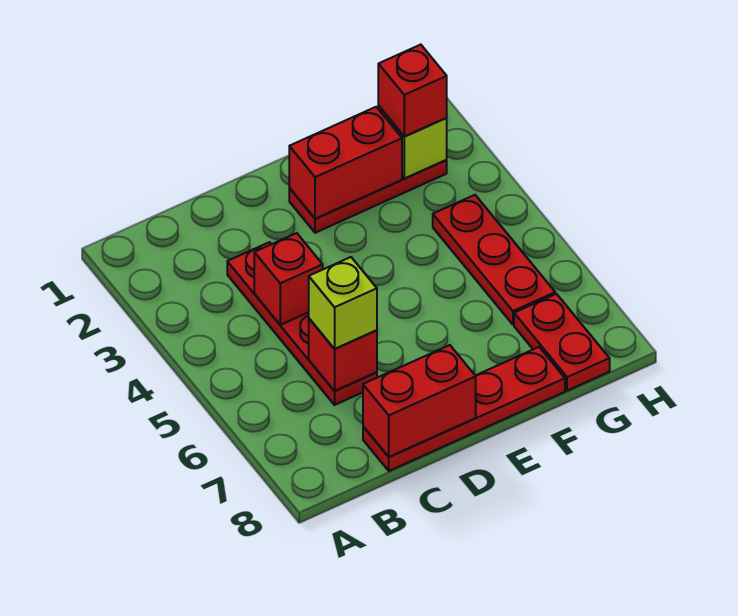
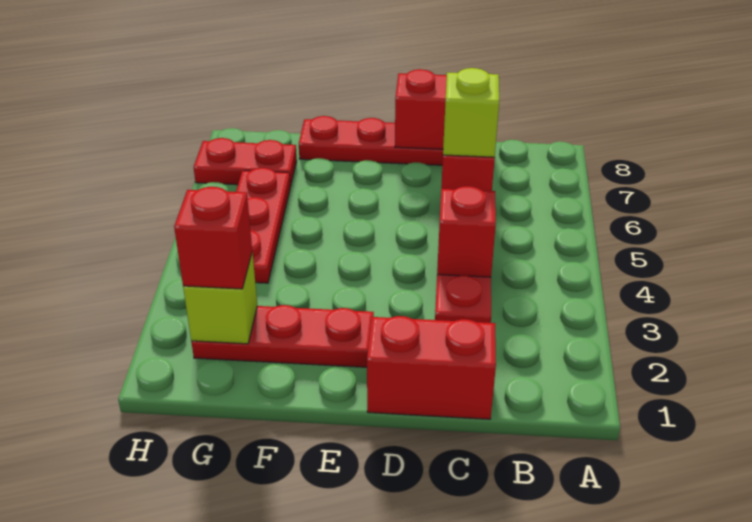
red 1x2 brick [289,107,402,219] -> red 1x2 brick moved to [367,316,496,419]
red 1x2 plate [514,294,610,391] -> red 1x2 plate turned to [194,138,297,187]

